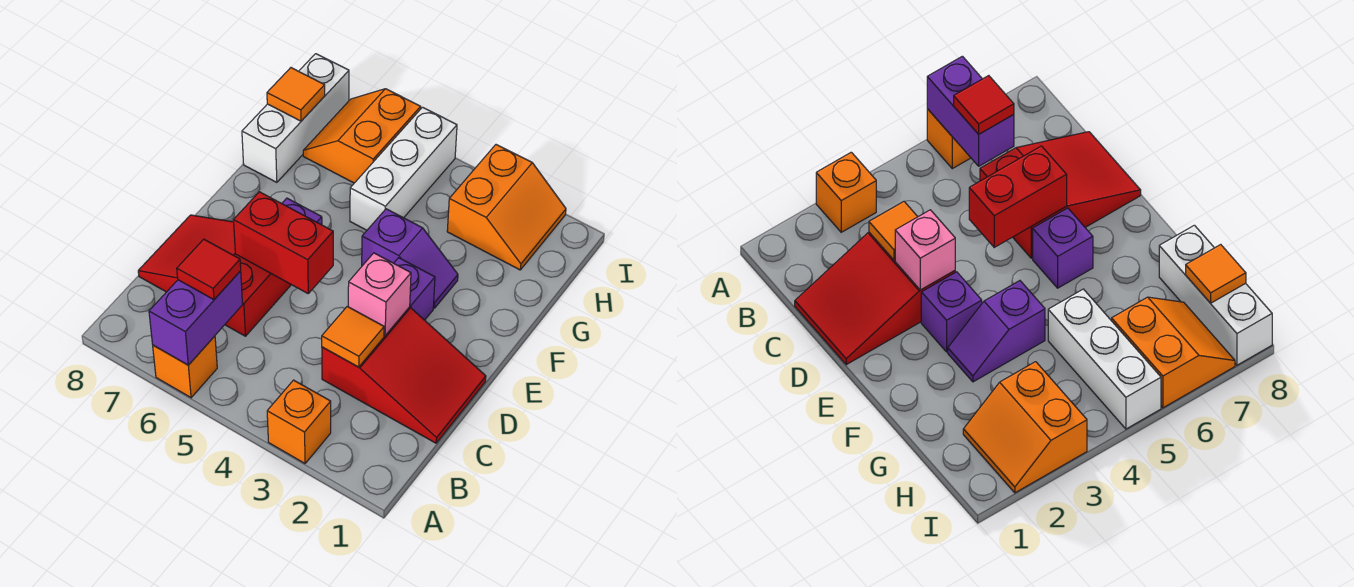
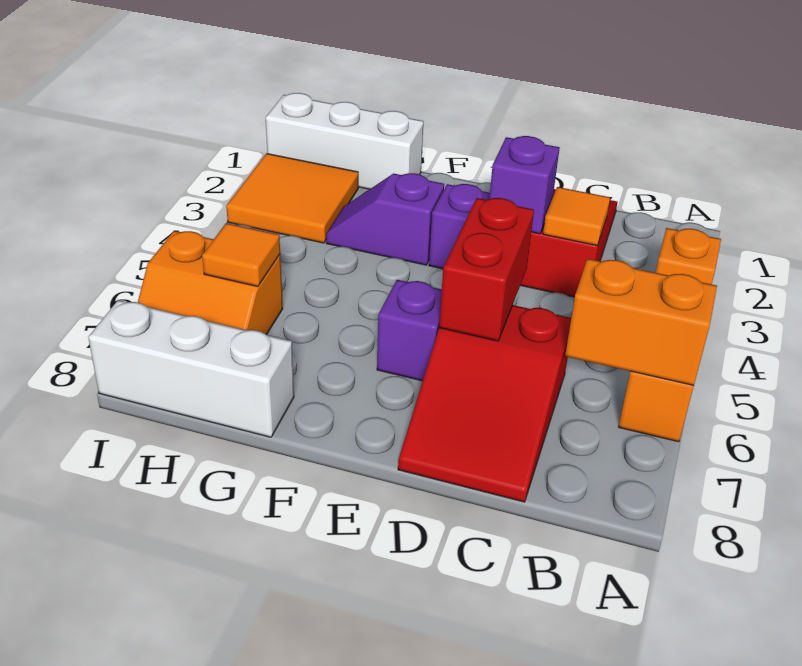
purple 1x2 brick [149,271,243,365] -> orange 1x2 brick [565,259,717,385]
red 1x1 tile [177,239,241,300] -> none
pink 1x1 brick [348,253,411,336] -> purple 1x1 brick [489,136,559,234]
purple 1x2 slope [362,209,458,308] -> purple 1x2 slope turned to [326,173,444,265]
white 1x3 brick [350,107,457,230] -> white 1x3 brick moved to [266,93,423,189]
orange 2x2 slope [447,145,566,270] -> orange 2x2 tile [226,154,358,243]
orange 1x1 tile [267,68,325,121] -> orange 1x1 tile moved to [202,223,280,286]

